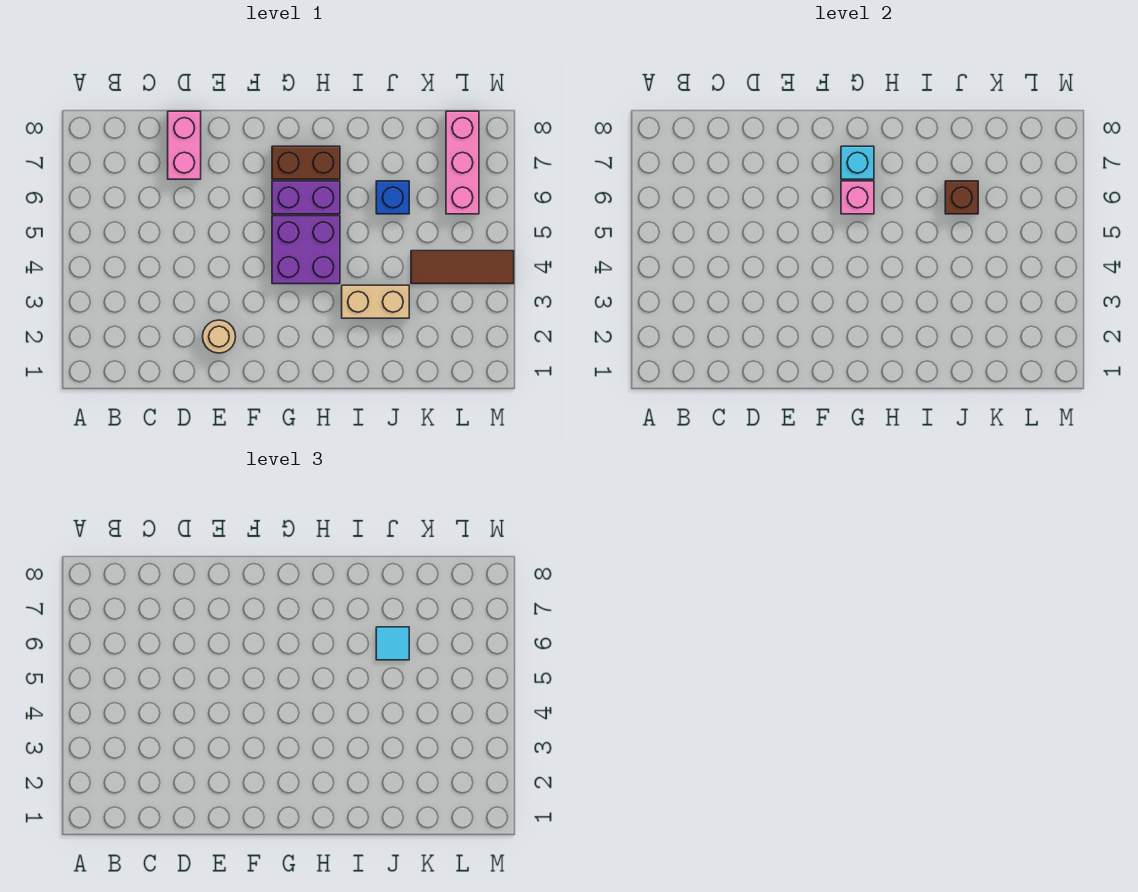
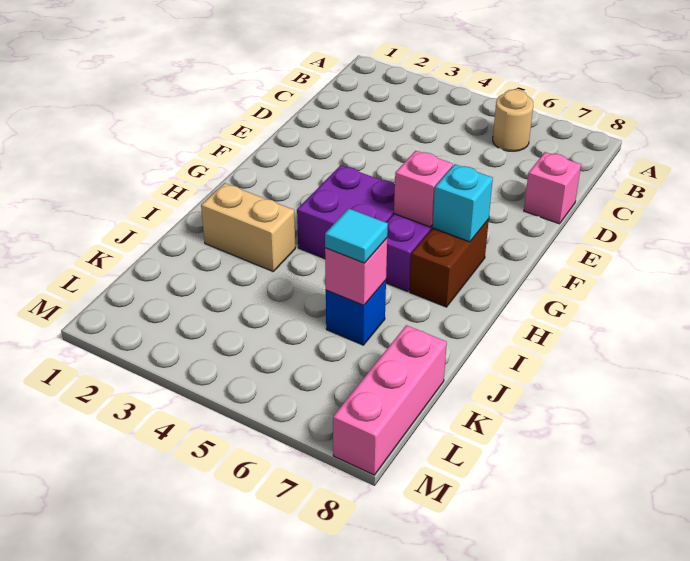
pink 1x2 brick [168,111,201,179] -> pink 1x1 brick [524,152,581,224]
tan 1x1 round brick [203,320,236,353] -> tan 1x1 round brick moved to [493,89,533,151]
tan 1x2 brick [342,285,409,318] -> tan 1x2 brick turned to [201,183,295,271]
brown 1x1 brick [945,181,978,214] -> pink 1x1 brick [325,238,387,305]
brown 1x3 tile [411,251,514,284] -> none
pink 1x3 brick [446,111,479,214] -> pink 1x3 brick turned to [333,325,447,475]

